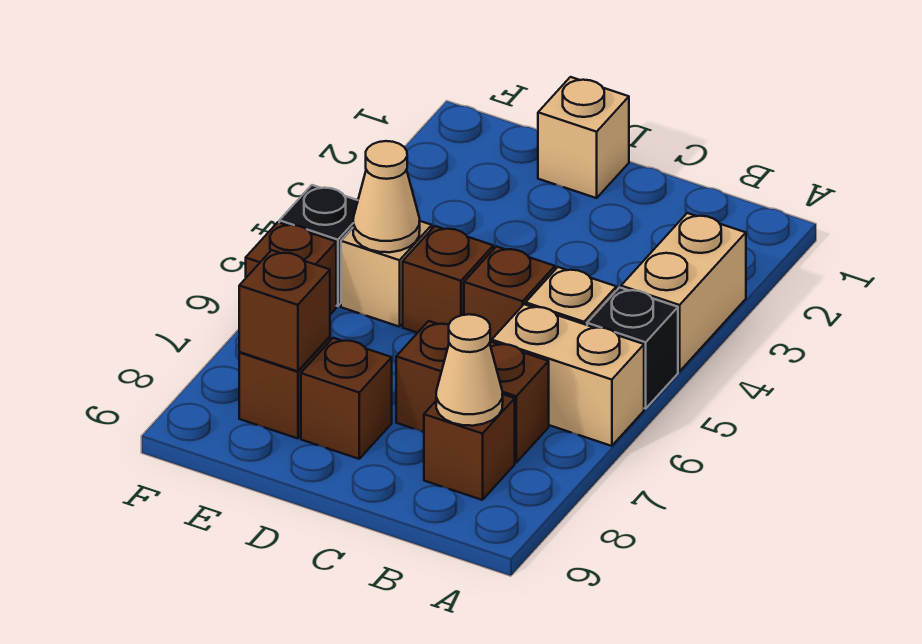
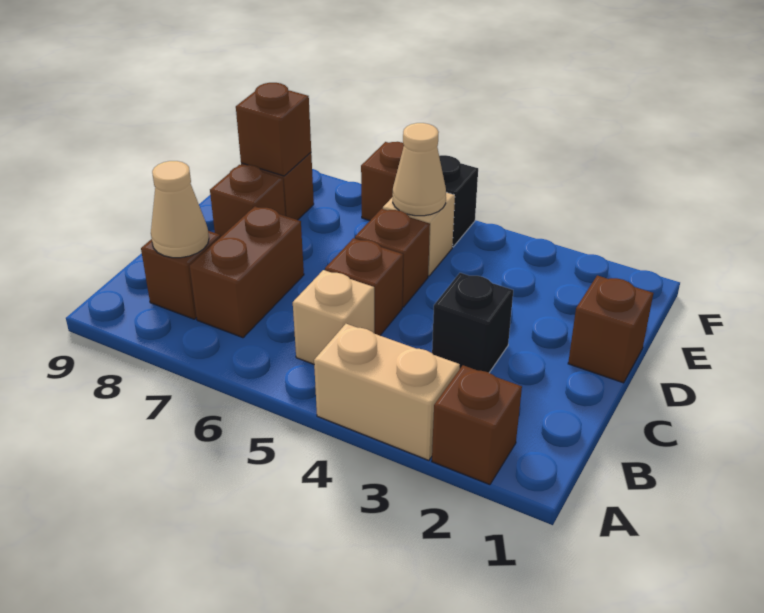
none -> brown 1x1 brick [432,365,522,485]
black 1x1 brick [587,288,678,409] -> black 1x1 brick moved to [432,273,513,373]
tan 1x2 brick [492,304,644,446] -> none
tan 1x1 brick [538,77,629,198] -> brown 1x1 brick [568,276,653,383]

